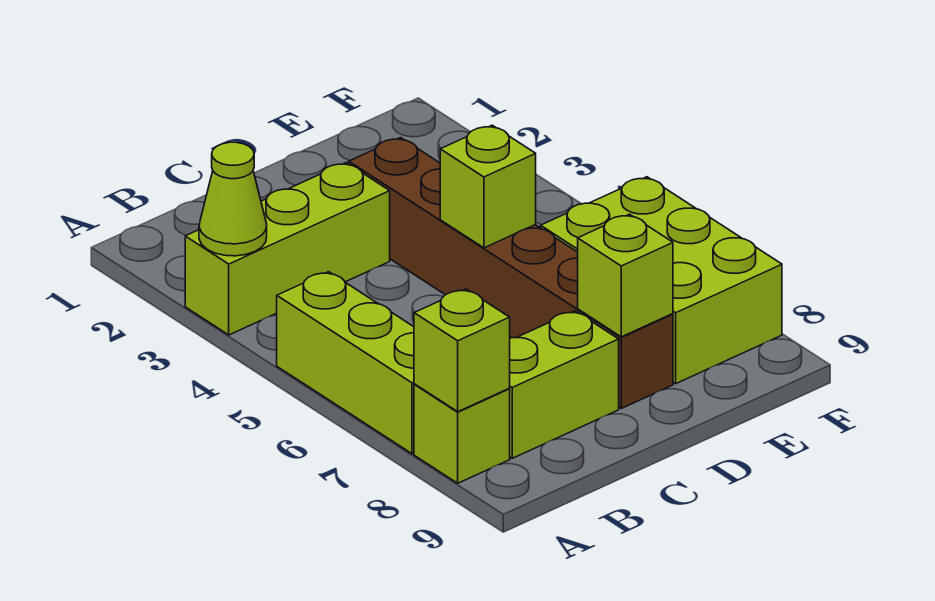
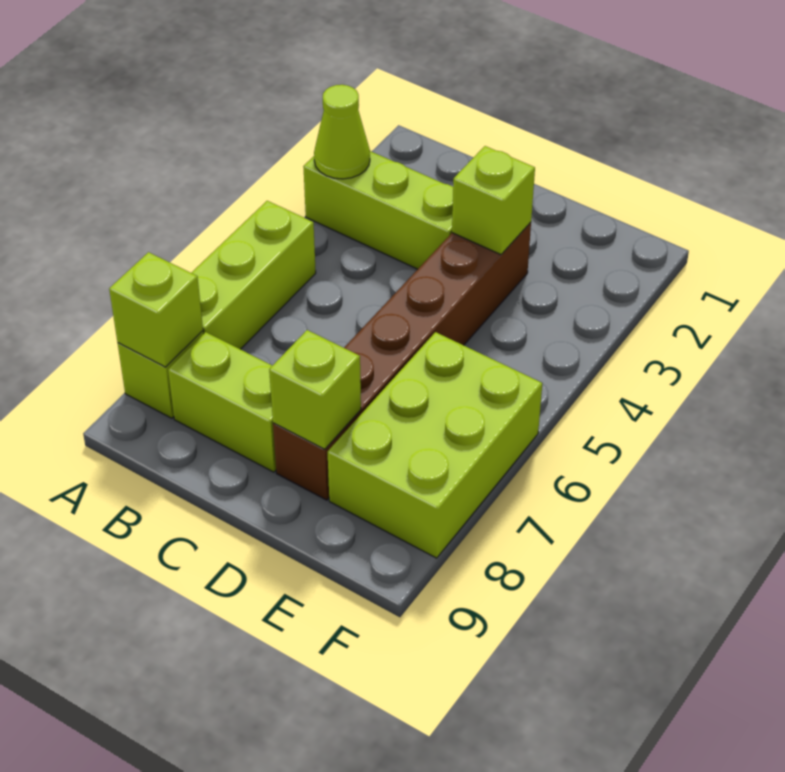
lime 1x1 brick [440,125,536,248] -> lime 1x1 brick moved to [452,146,535,255]

